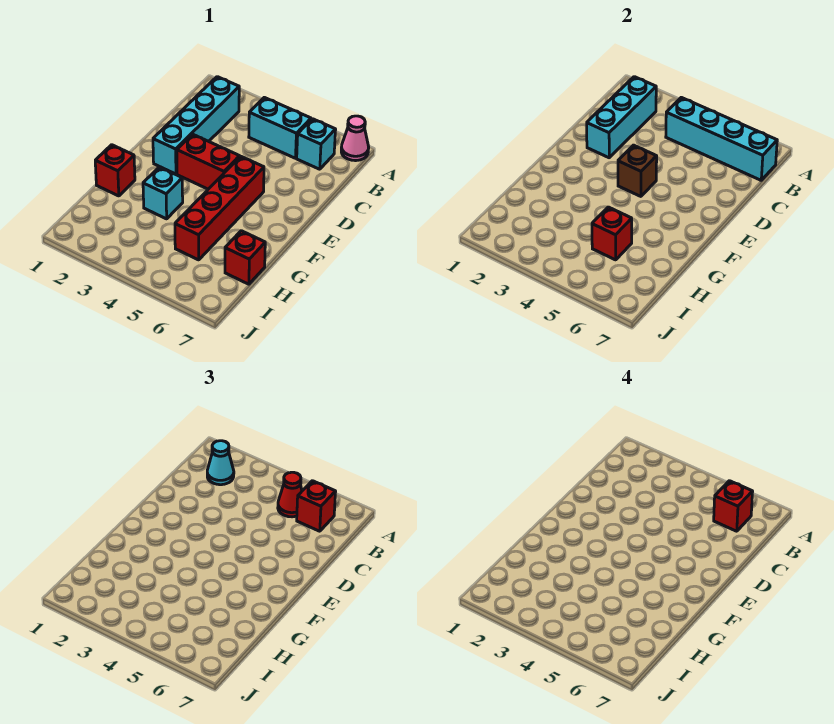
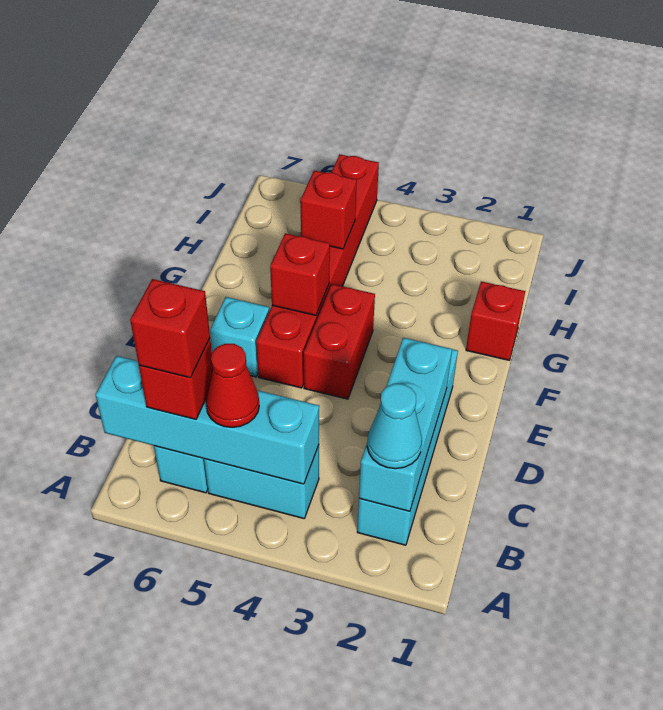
pink 1x1 cone [341,116,369,161] -> none
red 1x2 brick [177,134,240,189] -> red 1x2 brick turned to [304,284,375,399]
brown 1x1 brick [618,145,657,196] -> none
red 1x4 brick [175,156,264,260] -> red 1x6 brick [256,155,379,388]
cyan 1x1 brick [143,167,183,219] -> cyan 1x1 brick moved to [210,297,269,377]
red 1x1 brick [225,231,265,284] -> red 1x1 brick moved to [270,233,330,315]

